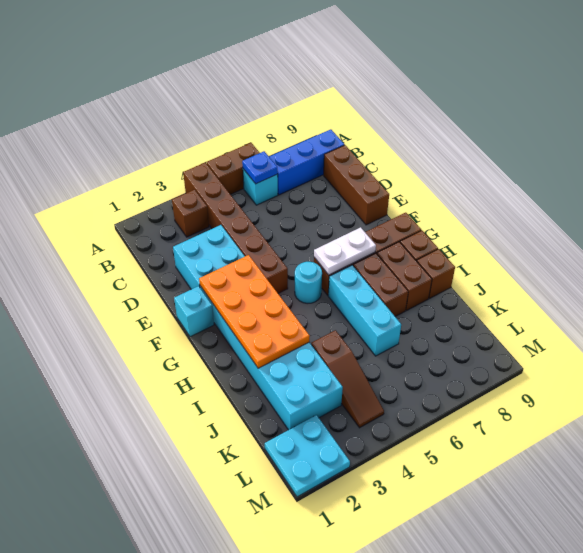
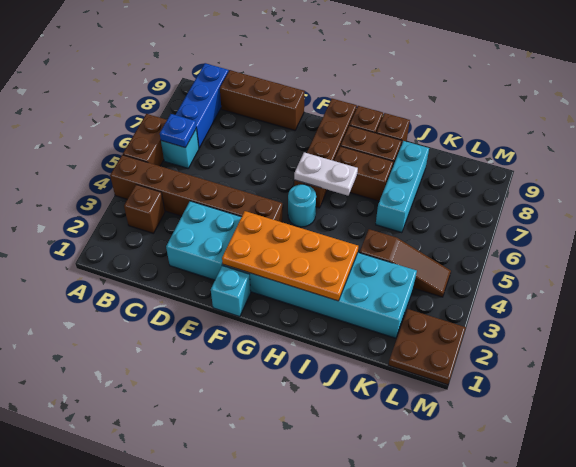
white 1x2 plate [314,227,376,275] -> white 1x2 plate turned to [294,152,358,196]
cyan 1x3 brick [328,265,401,356] -> cyan 1x3 brick turned to [376,141,429,233]
cyan 2x2 plate [265,415,350,497] -> brown 2x2 plate [388,309,466,385]

